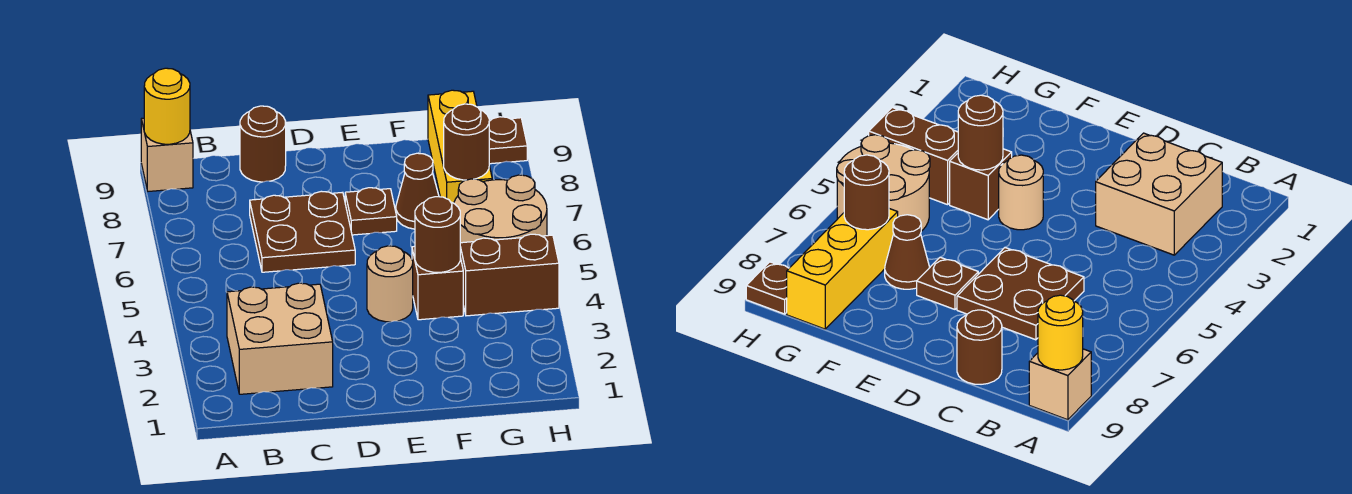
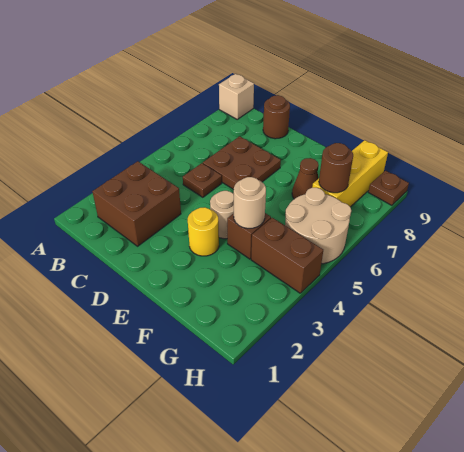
yellow 1x1 round brick [144,68,190,144] -> yellow 1x1 round brick moved to [188,207,219,256]
tan 2x2 brick [227,283,333,394] -> brown 2x2 brick [92,161,181,246]
brown 1x1 plate [345,188,397,235] -> brown 1x1 plate moved to [183,163,222,197]
brown 1x1 round brick [415,197,460,272] -> tan 1x1 round brick [234,177,266,228]

